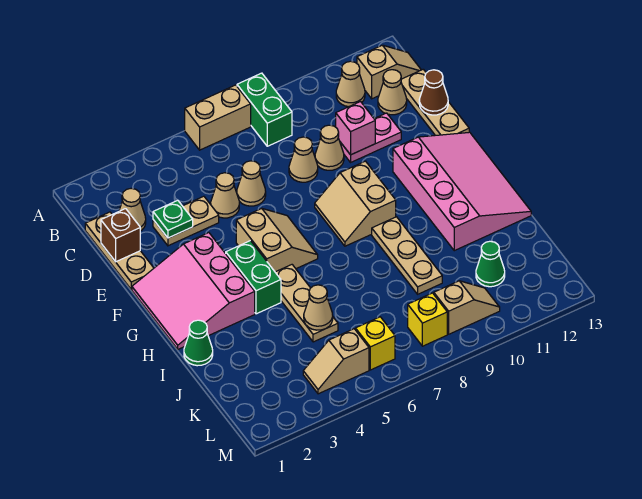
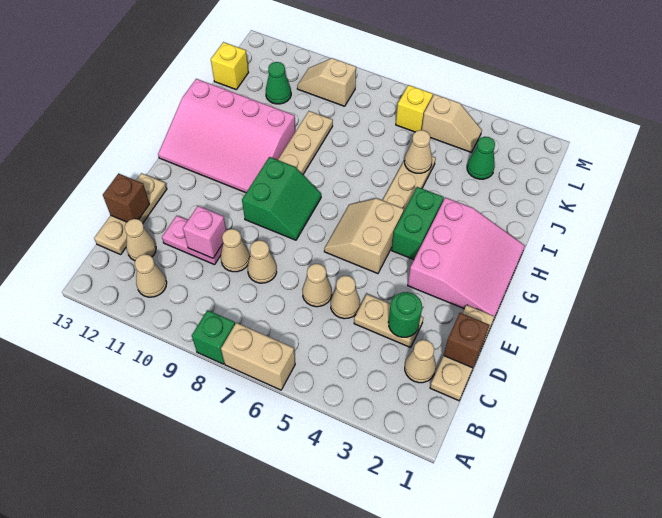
green 1x2 brick [237,73,292,146] -> green 1x1 brick [192,310,235,364]
tan 1x2 slope [357,45,421,99] -> none
green 1x1 plate [153,200,193,238] -> green 1x1 round brick [388,292,422,337]
brown 1x1 cone [419,70,448,115] -> brown 1x1 brick [103,173,150,222]
tan 2x2 slope [315,161,396,246] -> green 2x2 slope [242,157,321,240]
pink 3x4 slope [393,132,531,251] -> pink 3x4 slope turned to [158,79,295,193]
green 1x1 cone [184,320,213,366] -> green 1x1 cone moved to [467,137,495,179]
yellow 1x1 brick [408,293,447,346] -> yellow 1x1 brick moved to [211,42,249,89]

